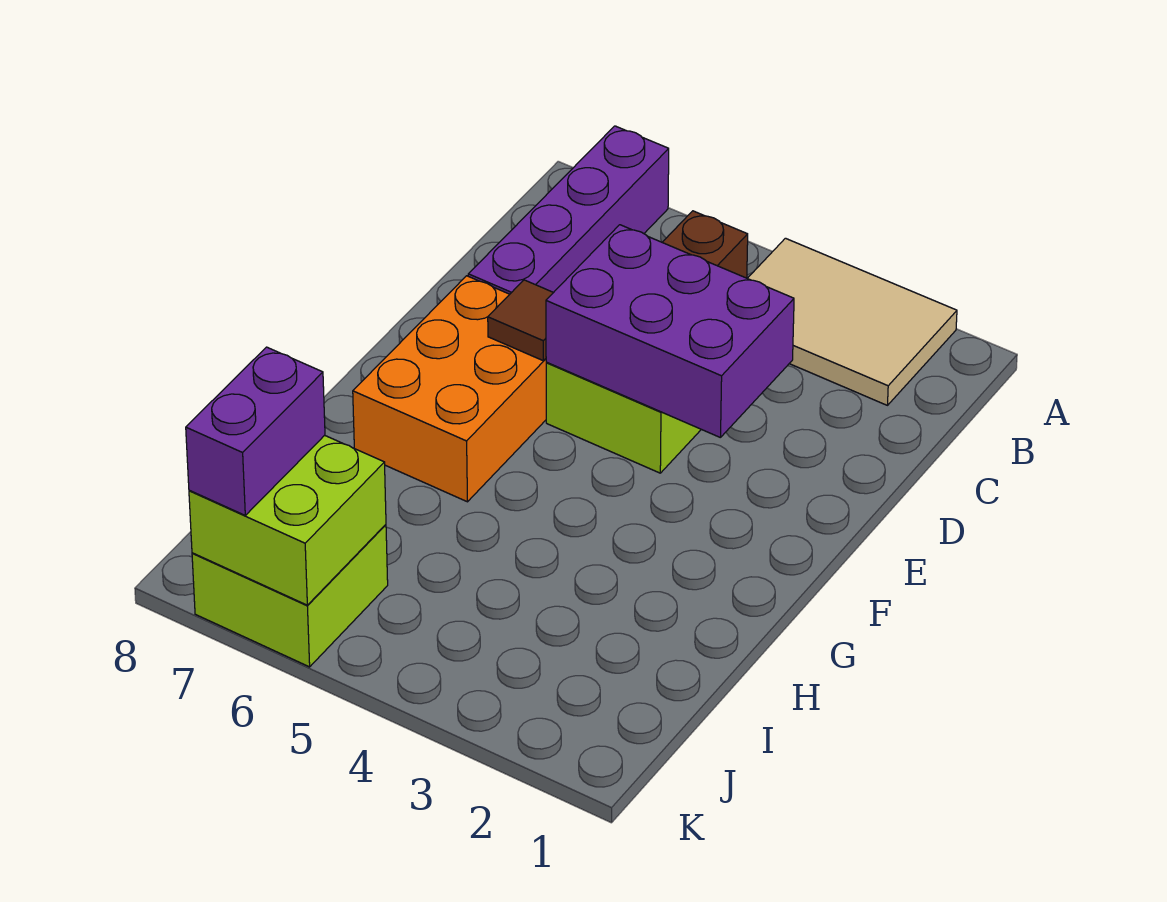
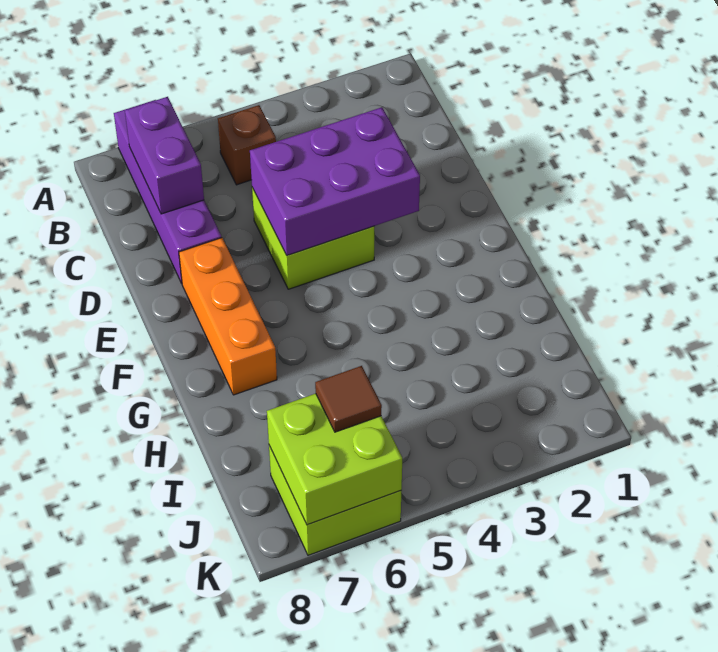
tan 2x3 tile [748,238,957,405] -> none
orange 2x3 brick [353,276,546,502] -> orange 1x3 brick [179,238,277,395]
brown 1x1 tile [488,280,553,360] -> brown 1x1 tile moved to [315,366,382,432]
purple 1x2 brick [186,347,325,515] -> purple 1x2 brick moved to [125,97,204,214]

